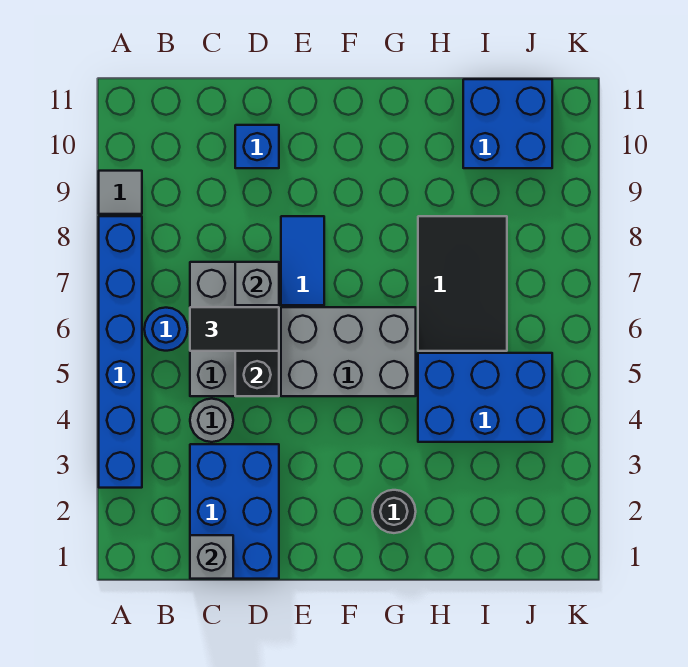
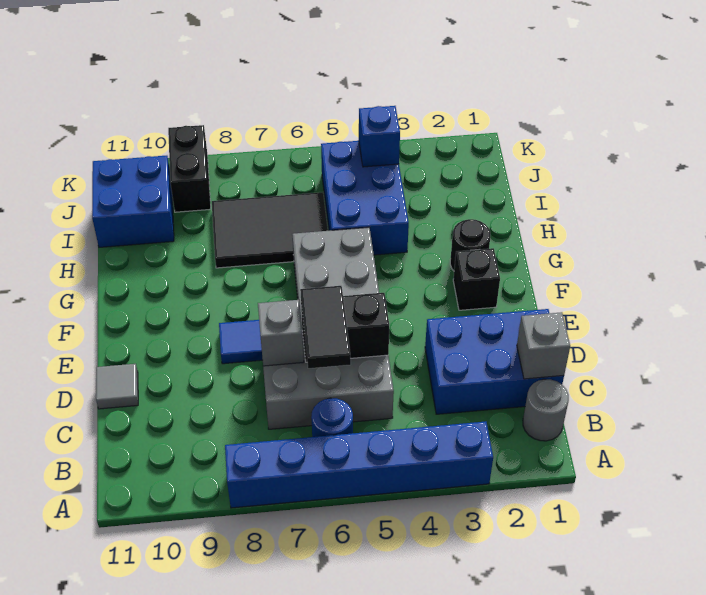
grey 1x1 tile [99,171,142,214] -> grey 1x1 tile moved to [96,364,138,409]
grey 1x1 round brick [190,399,233,442] -> grey 1x1 round brick moved to [523,379,569,441]
blue 1x1 brick [235,125,279,168] -> blue 1x1 brick moved to [359,106,400,167]
none -> black 1x1 brick [453,248,500,310]
none -> black 1x2 brick [168,125,211,212]

